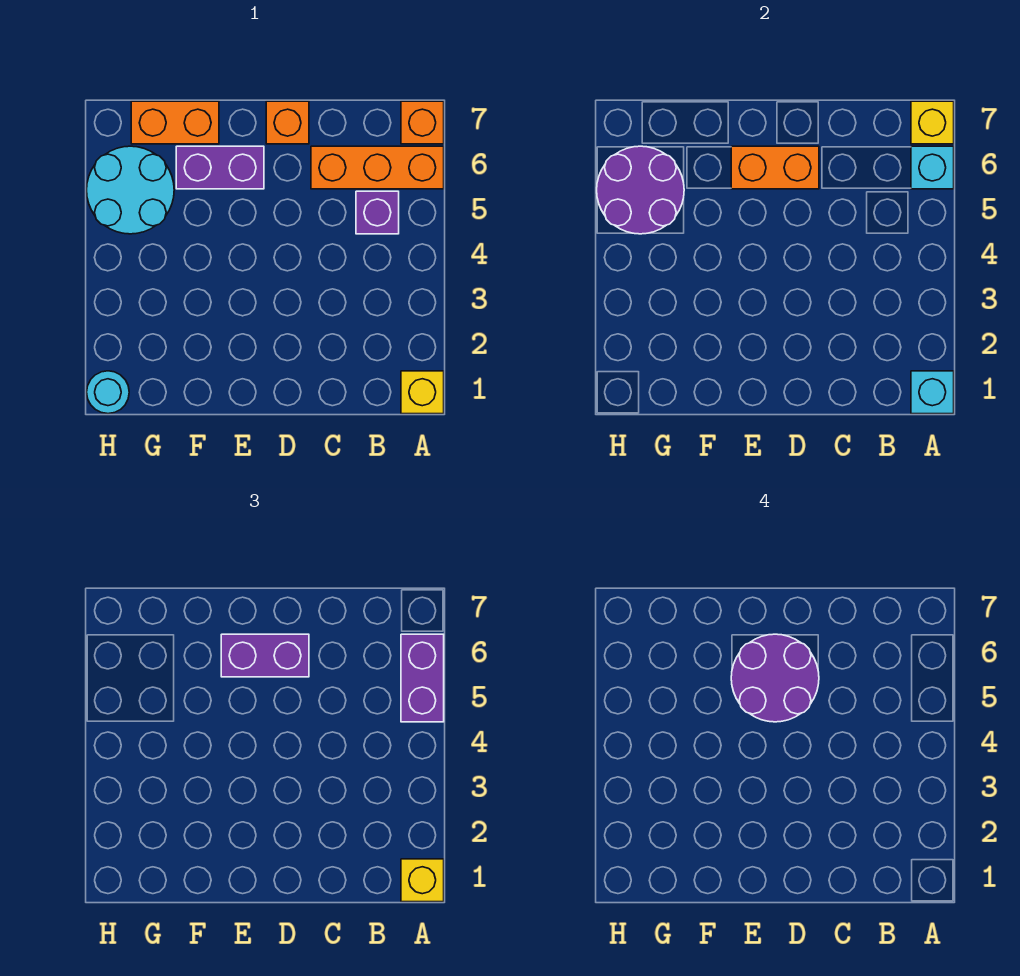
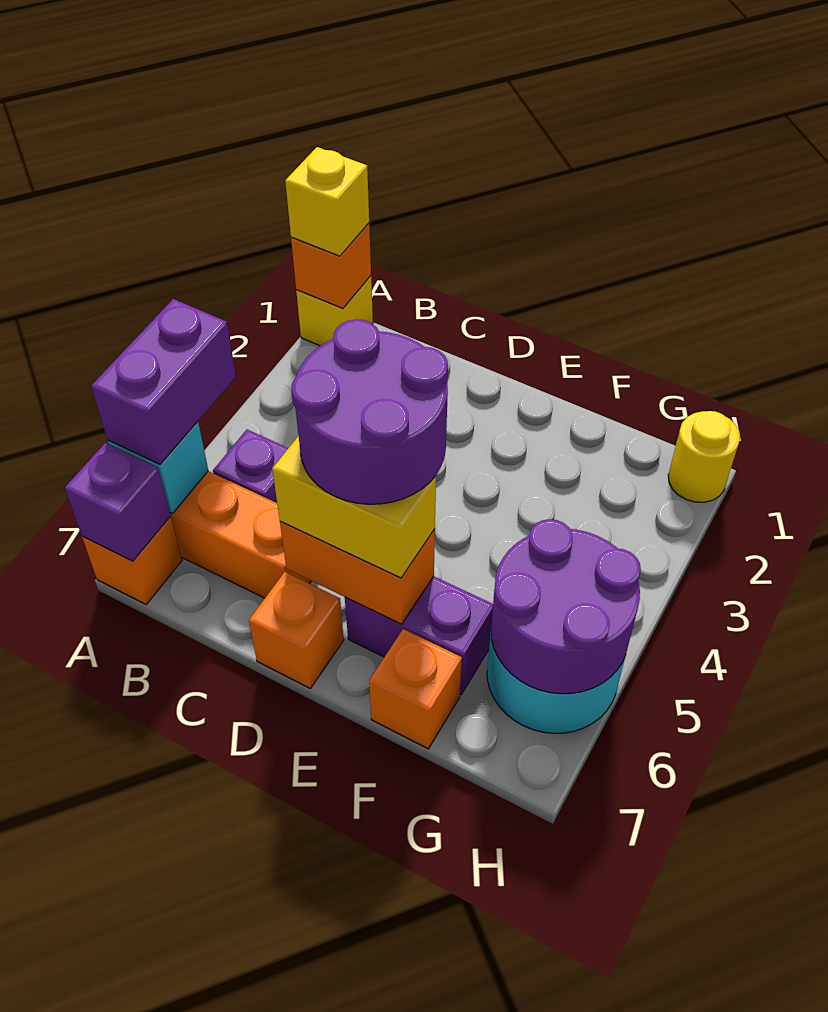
cyan 1x1 brick [911,371,954,414] -> orange 1x1 brick [291,223,371,308]
yellow 1x1 brick [911,101,954,144] -> purple 1x1 brick [65,443,171,561]
purple 1x2 brick [221,634,309,677] -> yellow 1x2 brick [272,436,436,578]
orange 1x2 brick [131,101,219,144] -> orange 1x1 brick [369,629,462,749]
cyan 1x1 round brick [87,371,129,414] -> yellow 1x1 round brick [668,411,740,502]

